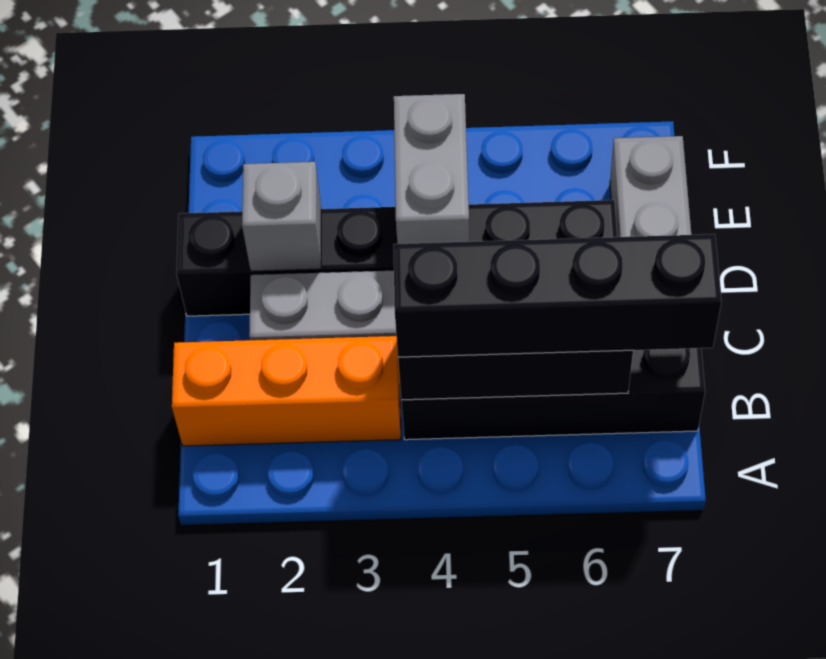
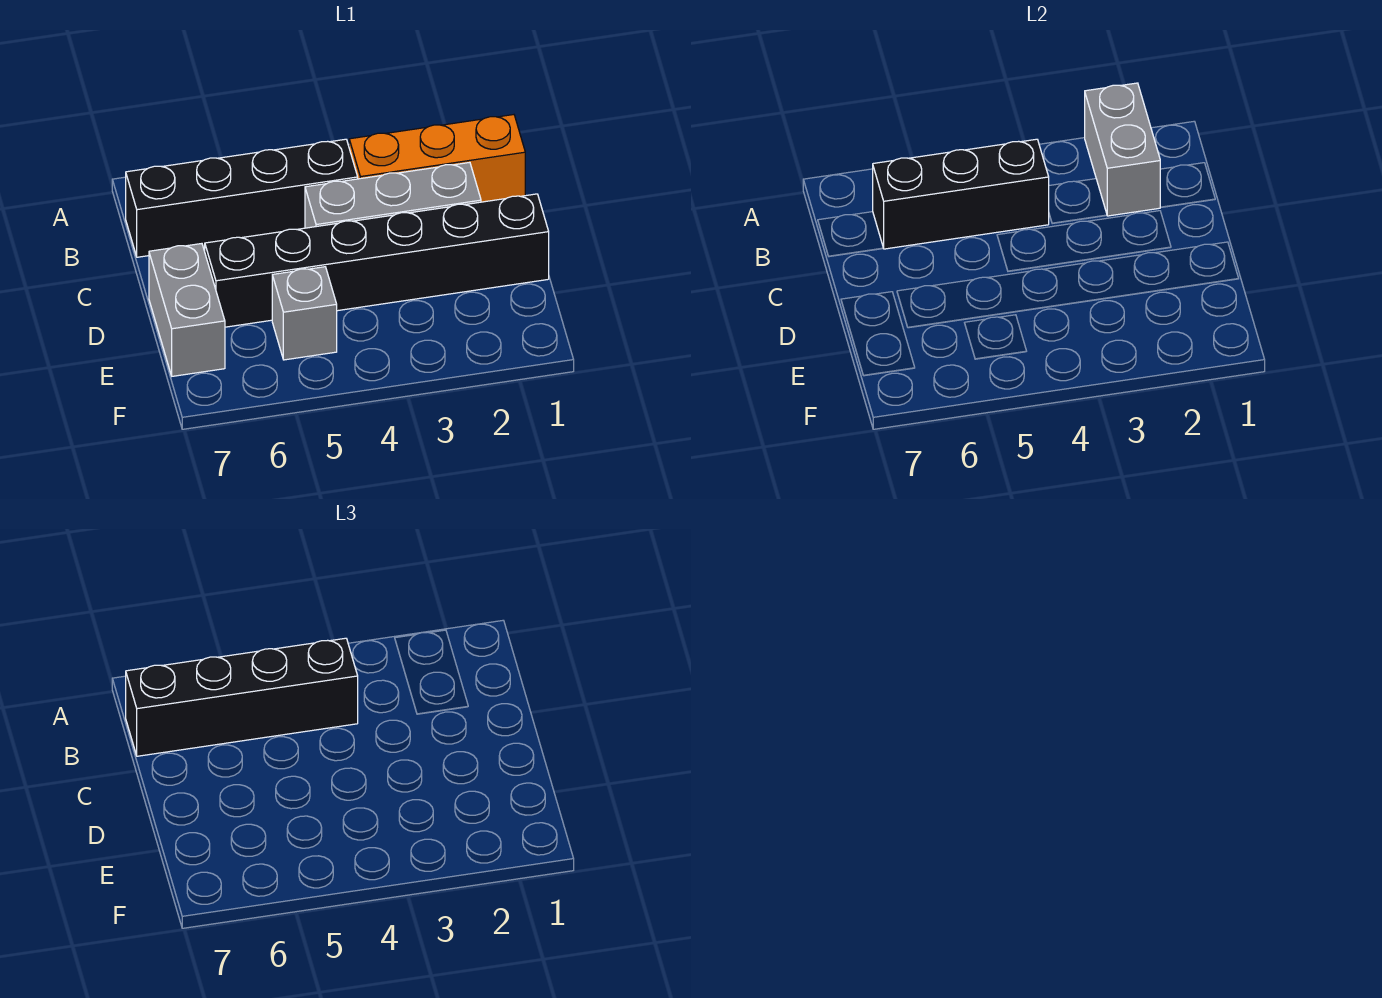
grey 1x1 brick [242,162,321,271] -> grey 1x1 brick moved to [272,267,337,360]
grey 1x2 brick [394,94,470,244] -> grey 1x2 brick moved to [1085,83,1160,216]

